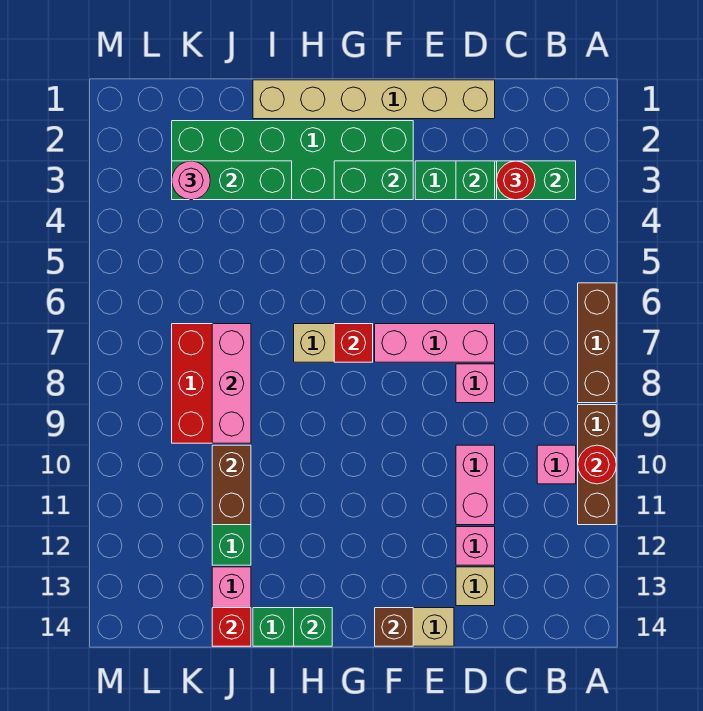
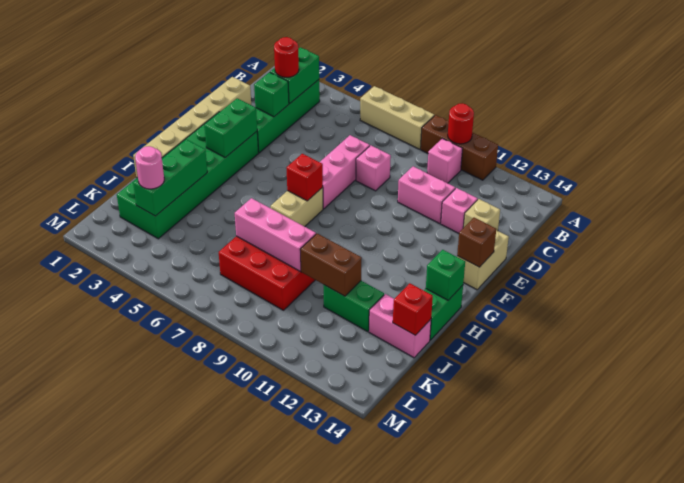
brown 1x3 brick [578,283,616,403] -> tan 1x3 brick [360,86,434,149]

